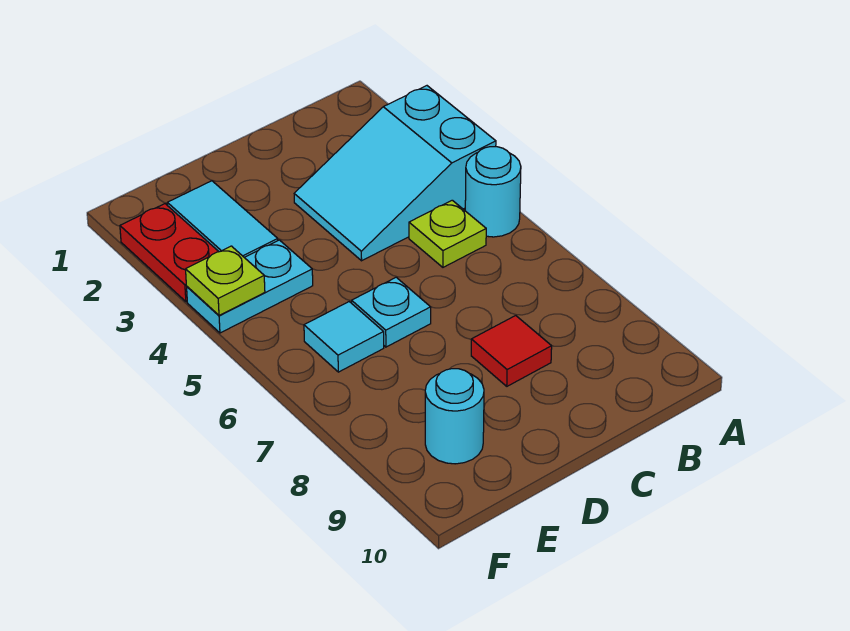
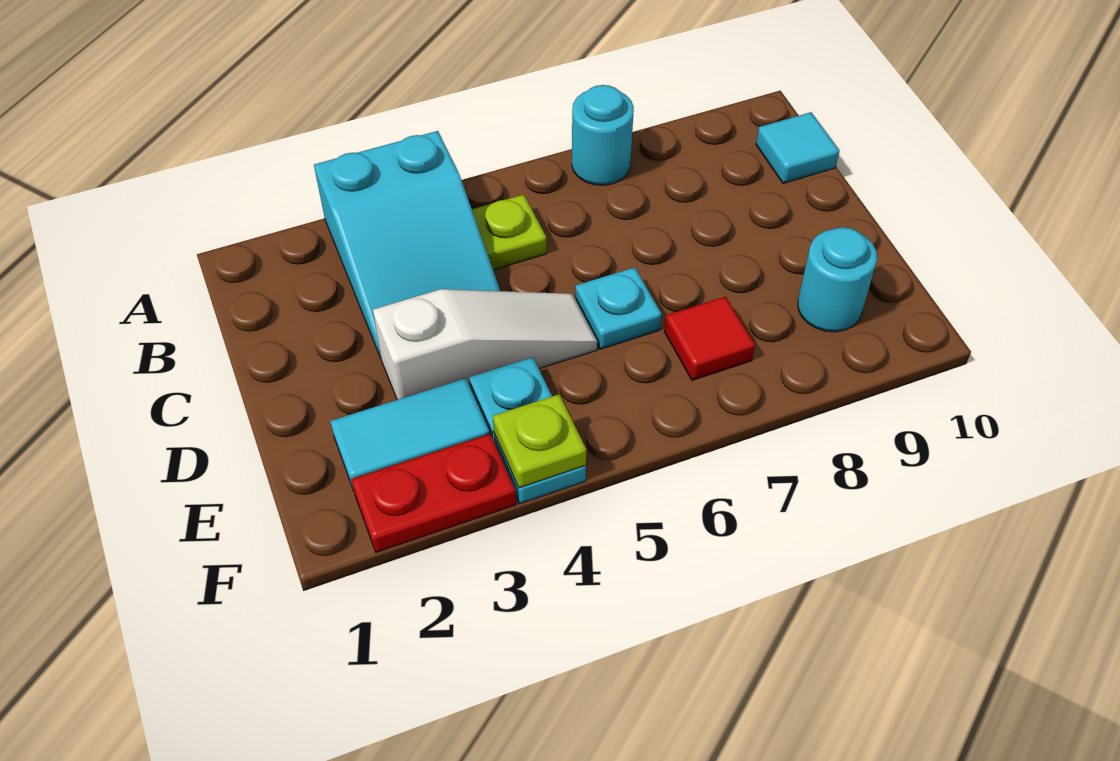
cyan 1x1 round brick [465,147,521,237] -> cyan 1x1 round brick moved to [572,85,634,185]
red 1x1 tile [471,316,552,386] -> red 1x1 tile moved to [664,296,755,380]
none -> white 1x3 slope [373,289,597,400]
cyan 1x1 tile [304,302,384,372] -> cyan 1x1 tile moved to [756,112,840,184]

